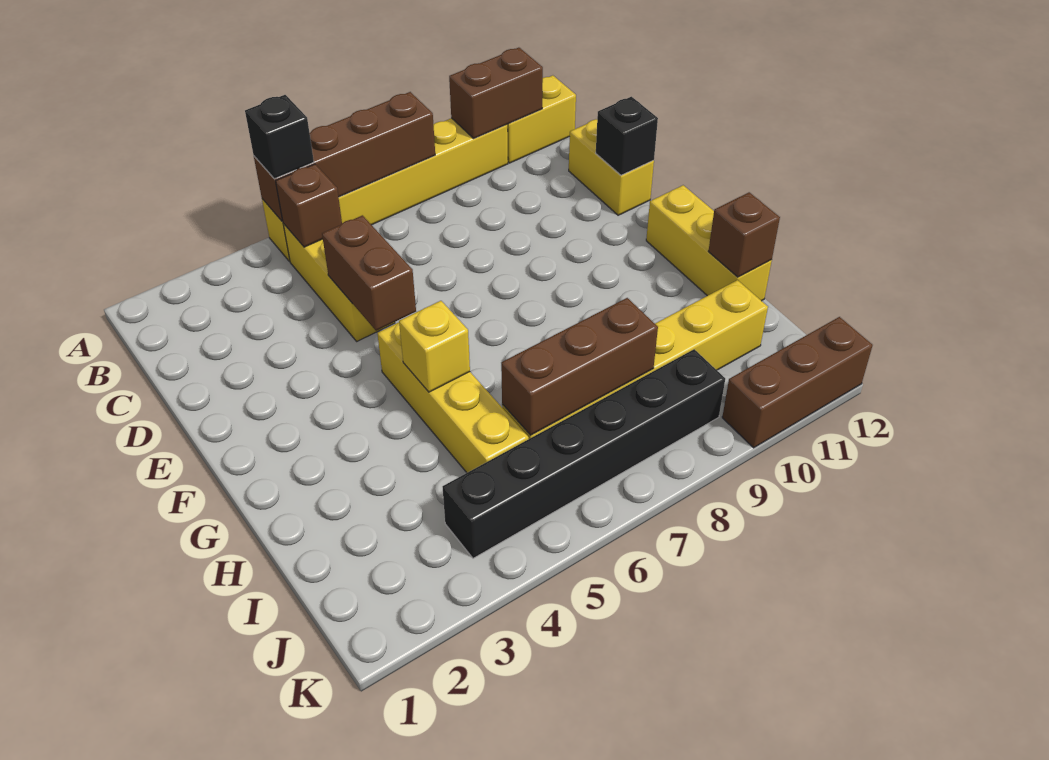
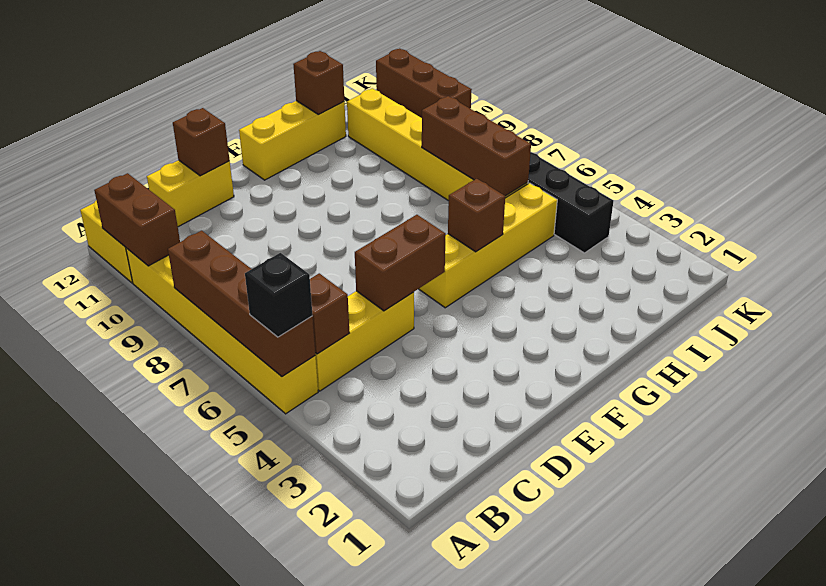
black 1x1 brick [596,97,658,175] -> brown 1x1 brick [173,108,230,176]
yellow 1x1 brick [399,301,470,392] -> brown 1x1 brick [448,179,505,252]

